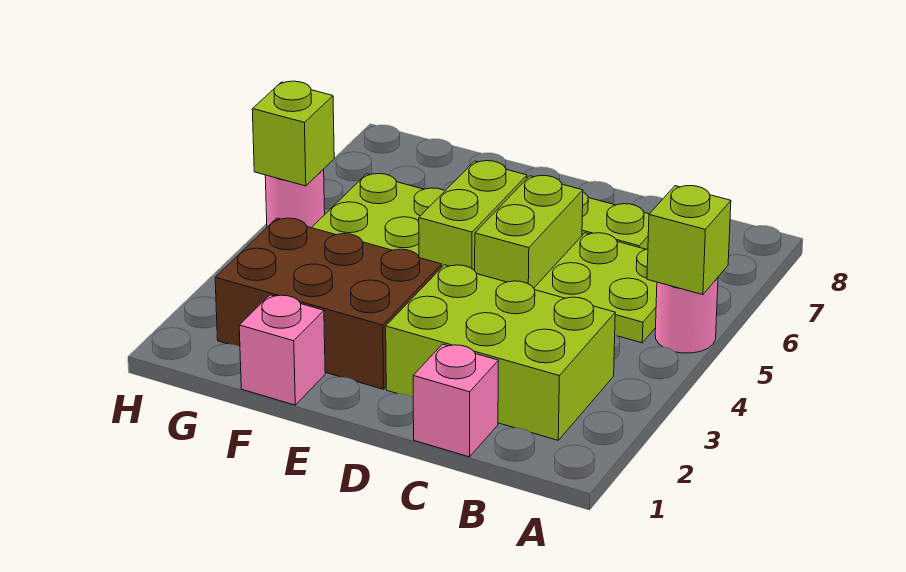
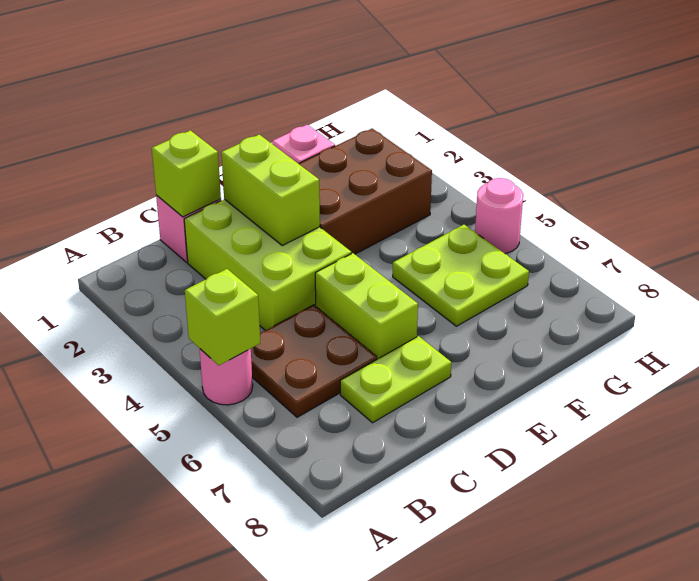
lime 2x3 brick [386,265,615,440] -> lime 2x3 brick turned to [184,199,351,330]
lime 2x2 plate [534,233,657,343] -> brown 2x2 plate [251,305,377,417]
lime 1x2 brick [419,161,527,271] -> lime 1x2 brick moved to [221,135,320,246]
lime 1x1 brick [252,81,334,186] -> lime 1x1 brick moved to [152,130,221,217]

